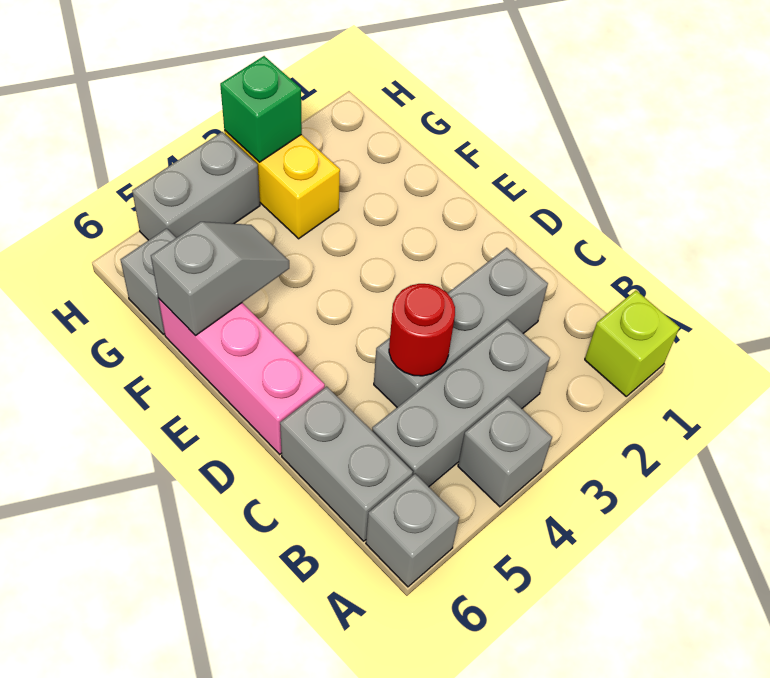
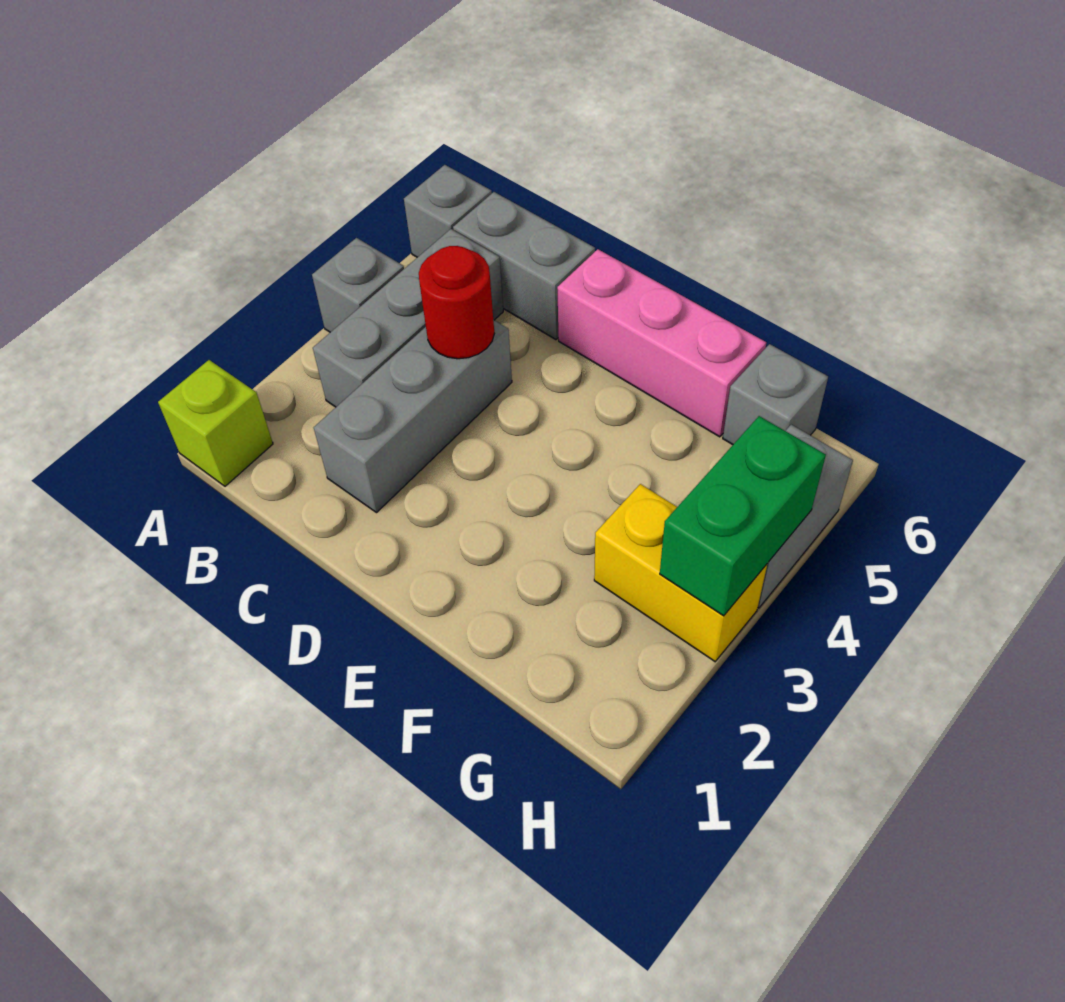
grey 1x2 slope [151,222,289,336] -> none
green 1x1 brick [220,56,302,162] -> green 1x2 brick [660,416,826,616]

